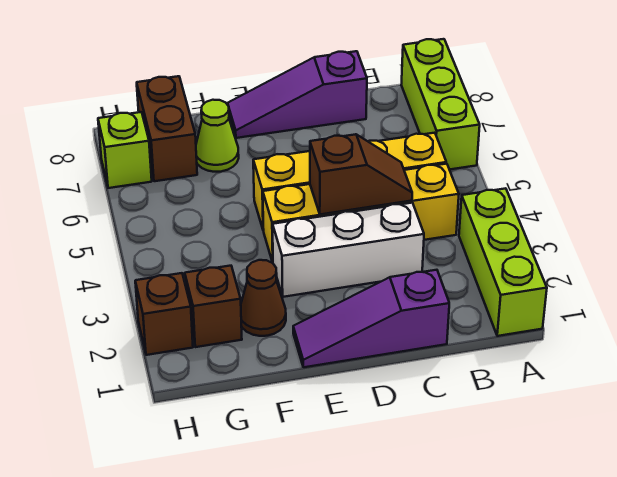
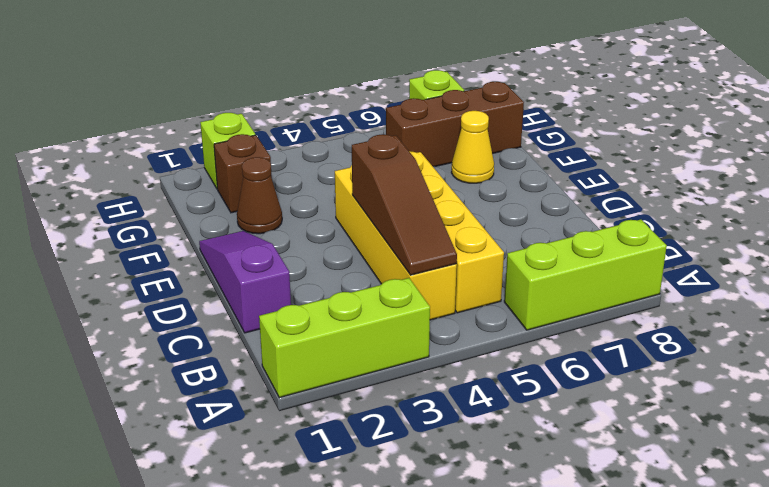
white 1x3 brick [273,203,424,297] -> none
brown 1x2 slope [310,134,412,214] -> brown 1x3 slope [352,134,457,275]
purple 1x3 slope [228,51,367,138] -> none
lime 1x1 cone [196,100,239,172] -> yellow 1x1 cone [451,111,494,183]
brown 1x2 brick [137,76,197,181] -> brown 1x3 brick [386,82,524,167]
brown 1x1 brick [135,273,193,355] -> lime 1x1 brick [200,113,255,188]

